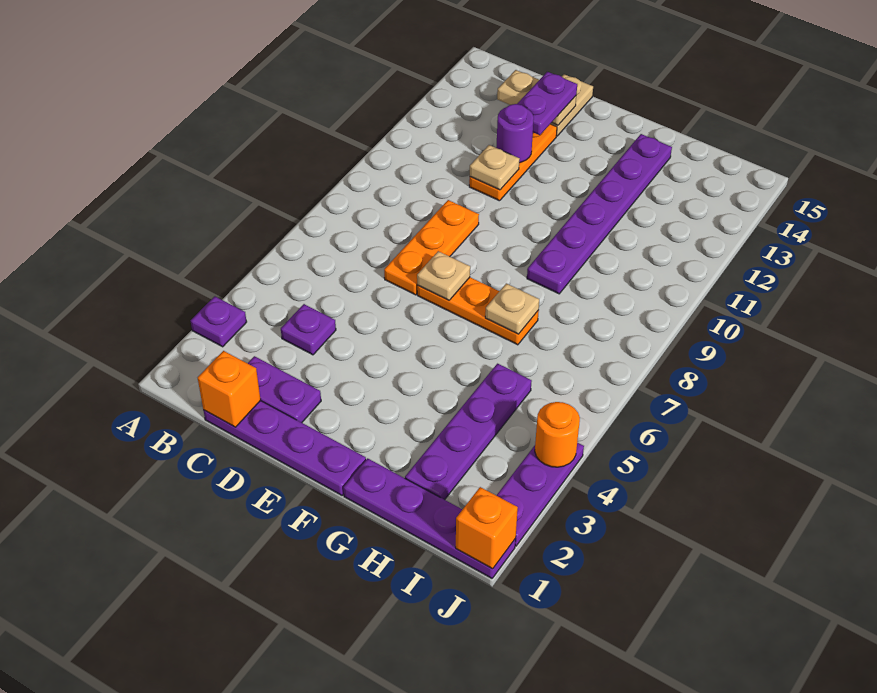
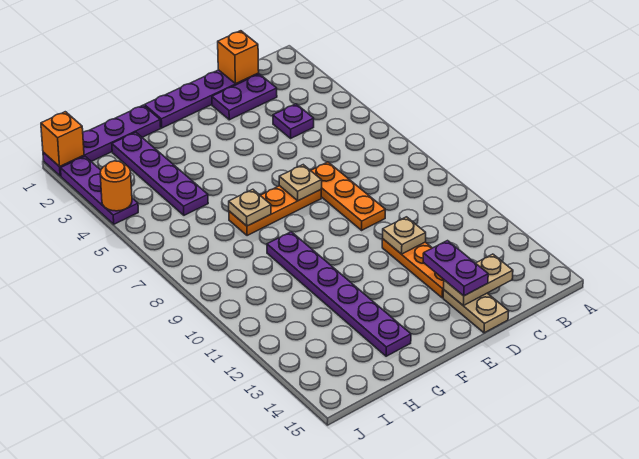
purple 1x1 plate [191,296,247,347] -> none
purple 1x1 round brick [496,104,534,163] -> none

